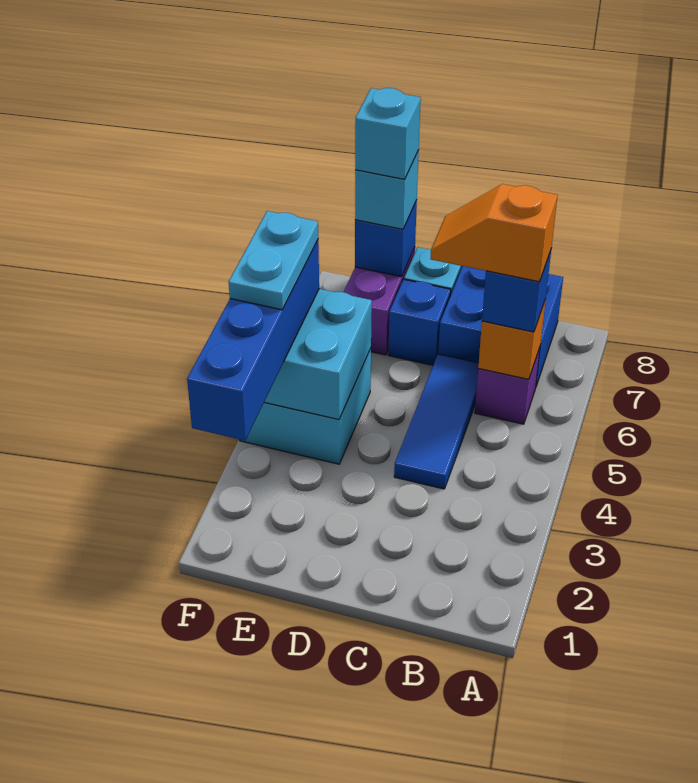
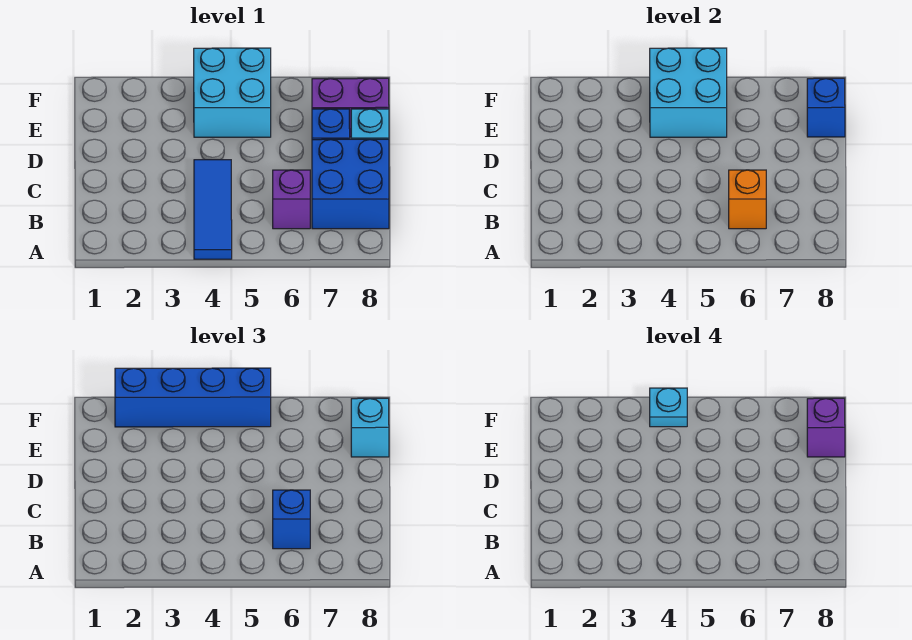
orange 1x2 slope [430,184,558,282] -> none
blue 1x3 tile [394,354,479,489] -> blue 1x3 tile turned to [194,160,232,259]
cyan 1x1 brick [355,88,421,179] -> purple 1x1 brick [807,398,845,457]
cyan 1x2 plate [229,211,318,310] -> cyan 1x1 plate [650,388,687,427]

